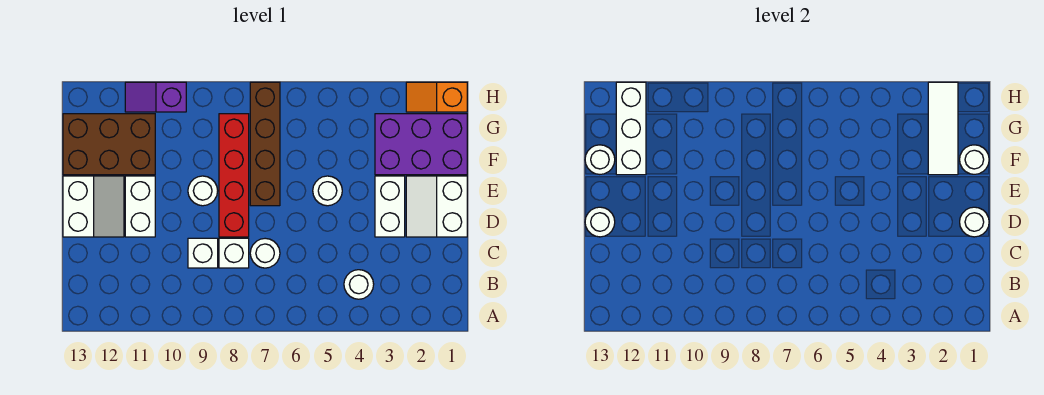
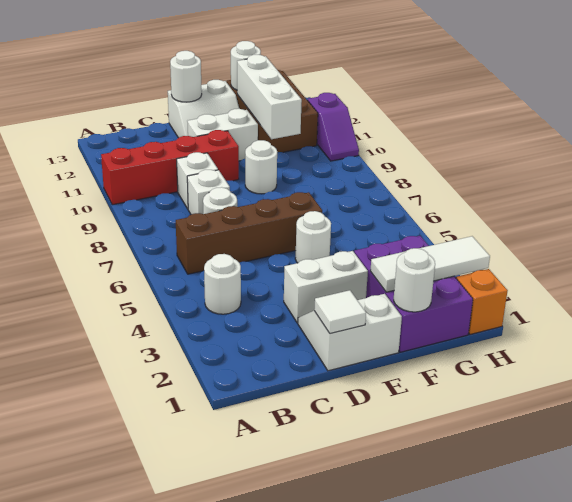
white 1x1 round brick [960,207,989,237] -> white 1x1 tile [314,290,366,334]
red 1x4 brick [219,114,249,237] -> red 1x4 brick moved to [101,130,239,205]
brown 1x4 brick [250,82,280,206] -> brown 1x4 brick moved to [176,192,322,274]
white 1x3 brick [616,82,646,175] -> white 1x3 brick turned to [237,55,302,139]
purple 1x2 slope [125,82,186,112] -> purple 1x2 slope turned to [308,93,359,161]

